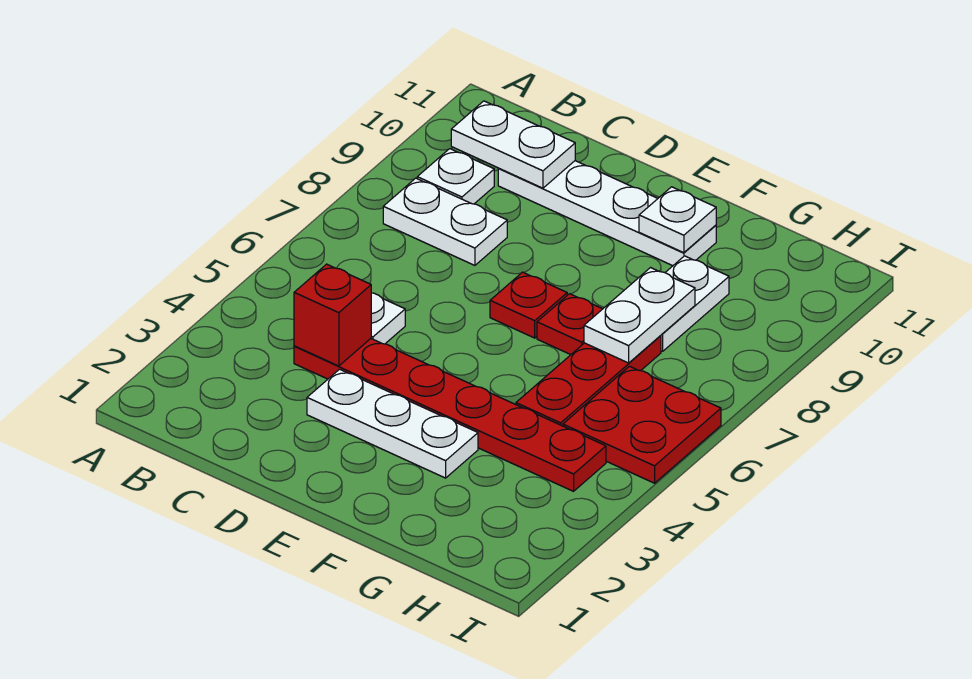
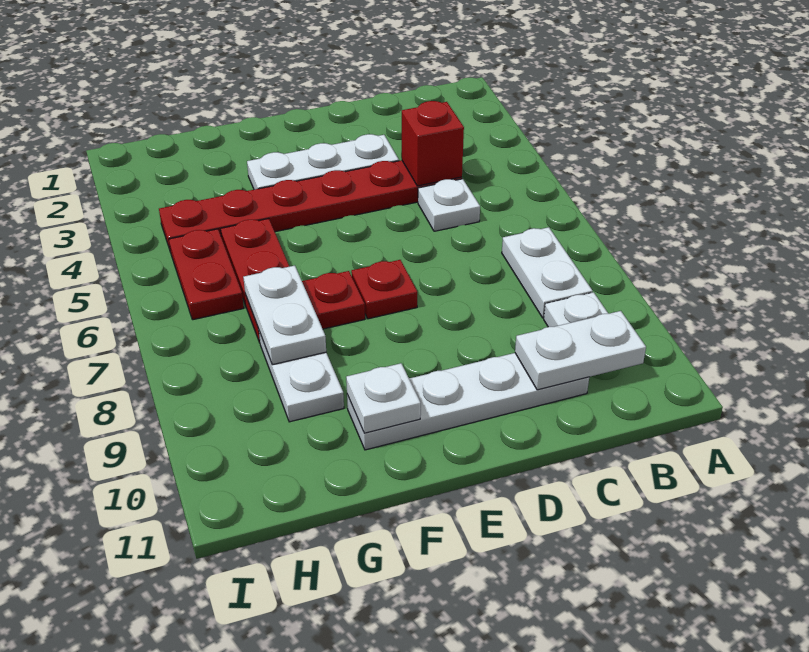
white 1x2 plate [383,178,507,265] -> white 1x2 plate turned to [502,227,593,318]
red 2x2 plate [563,366,721,483] -> red 1x2 plate [169,229,244,320]

